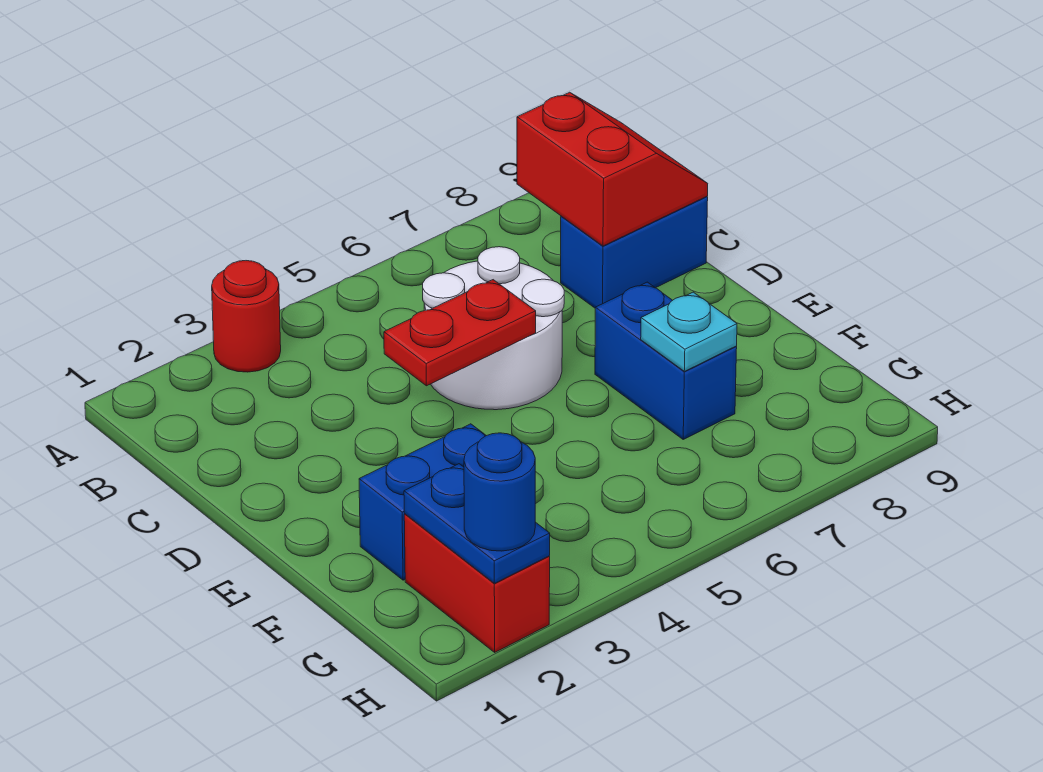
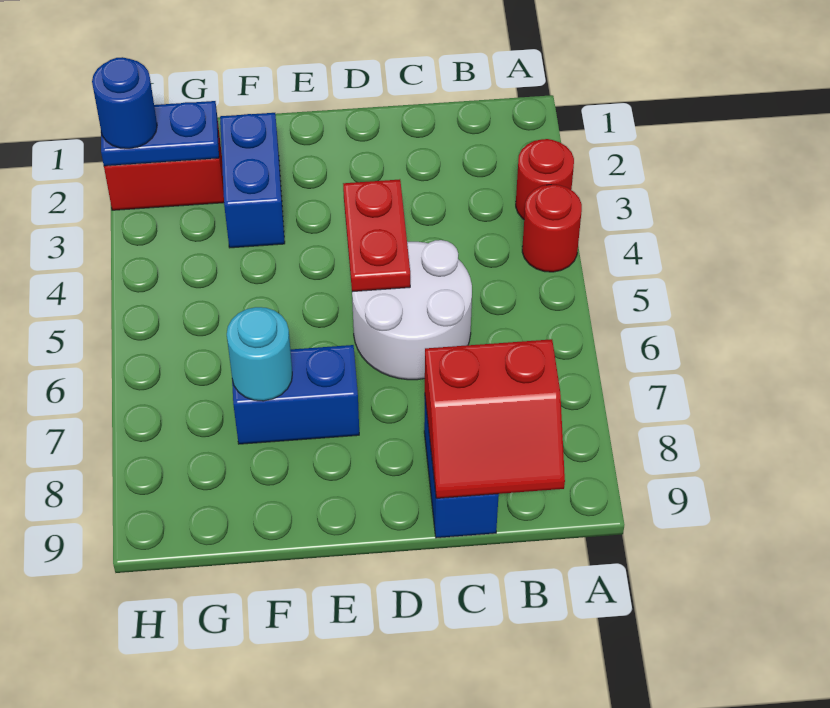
none -> red 1x1 round brick [522,185,582,272]
cyan 1x1 plate [641,292,737,371] -> cyan 1x1 round brick [227,307,292,401]

